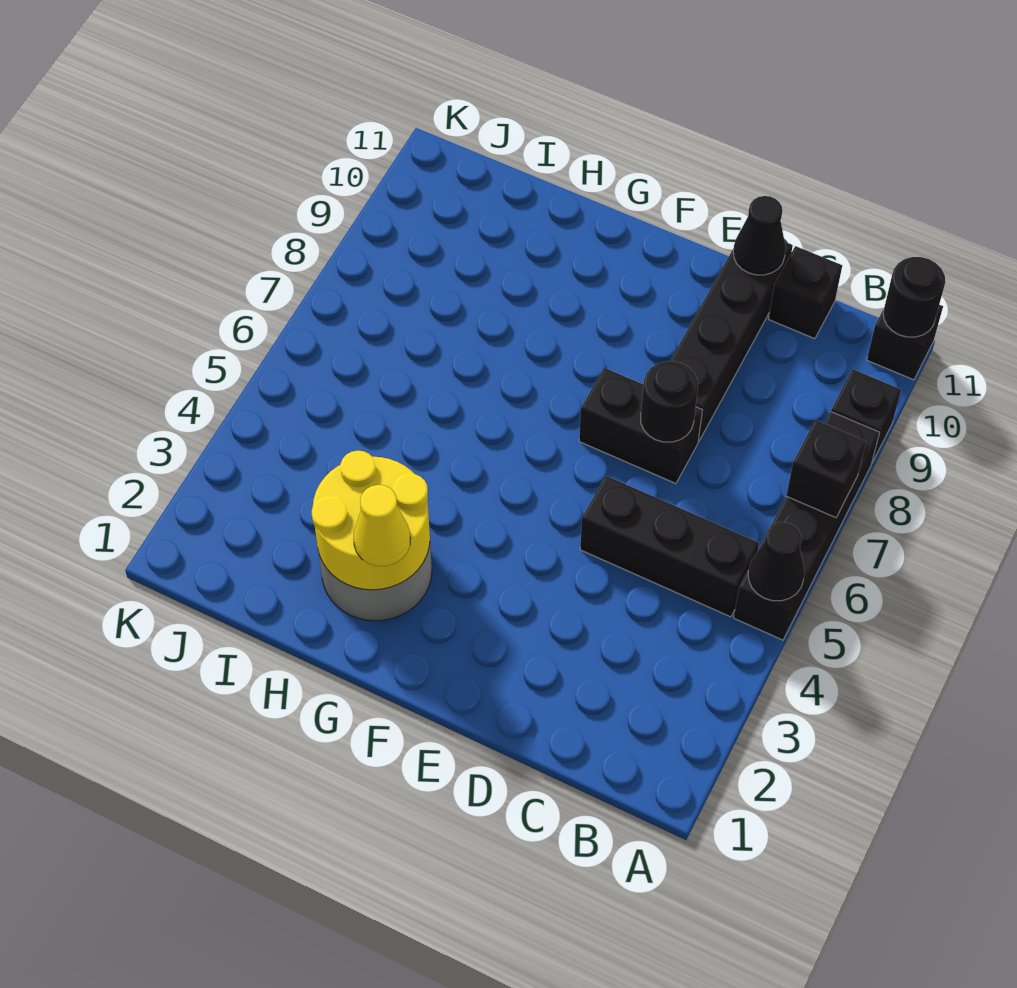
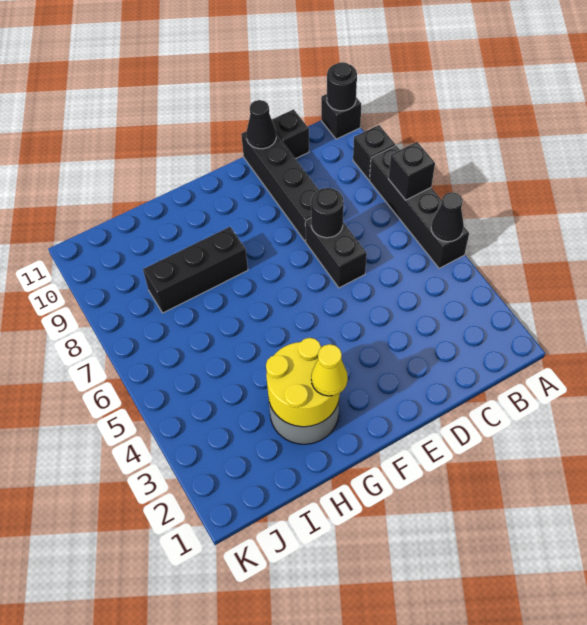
black 1x3 brick [580,476,759,617] -> black 1x3 brick moved to [143,227,248,313]
black 1x2 brick [579,368,702,484] -> black 1x2 brick turned to [305,218,367,288]

